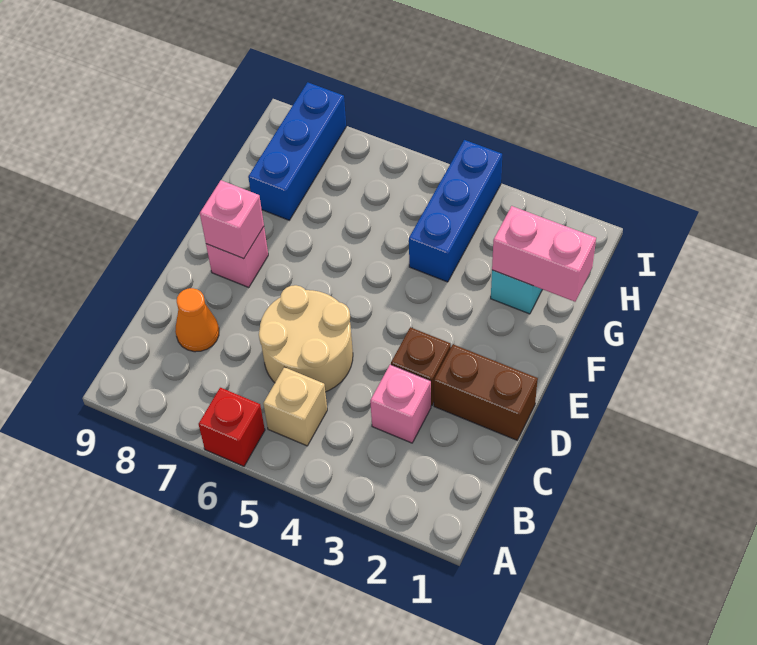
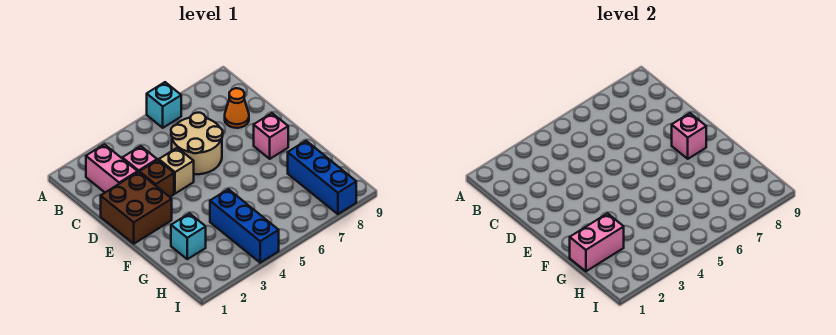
red 1x1 brick [199,388,265,466] -> cyan 1x1 brick [147,82,181,128]
none -> pink 1x2 brick [86,144,138,192]
tan 1x1 brick [263,367,327,446] -> tan 1x1 brick moved to [159,148,194,194]
brown 1x2 brick [434,344,538,440] -> brown 2x2 brick [101,172,172,244]

